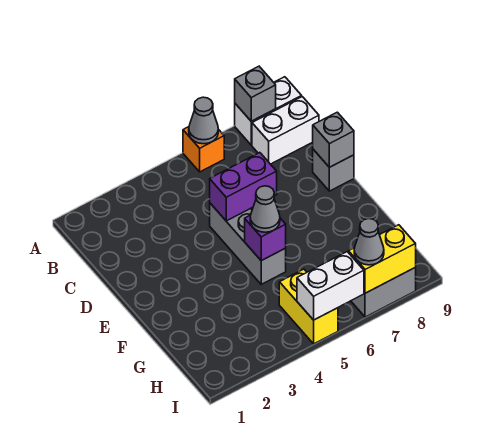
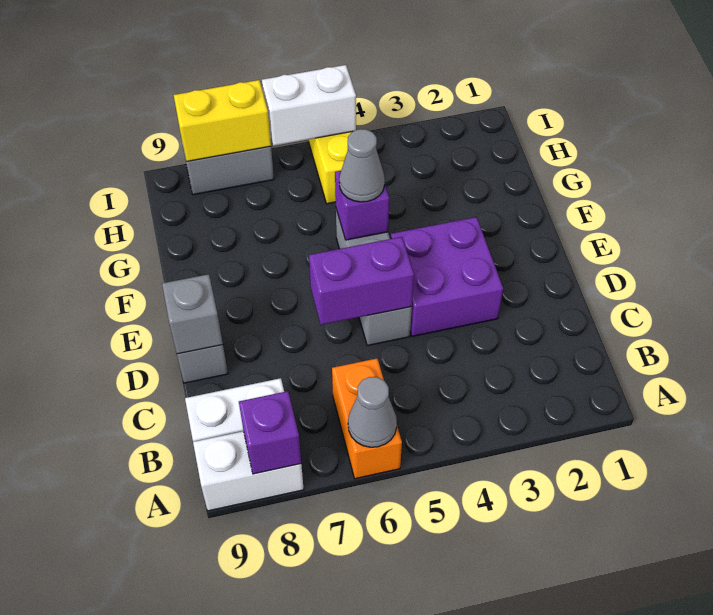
orange 1x1 brick [183,127,224,172] -> orange 1x2 brick [332,358,402,479]
grey 1x1 brick [235,66,276,121] -> purple 1x1 brick [239,391,301,474]
none -> purple 2x2 brick [391,217,503,336]
grey 1x1 cone [354,219,384,265] -> none

